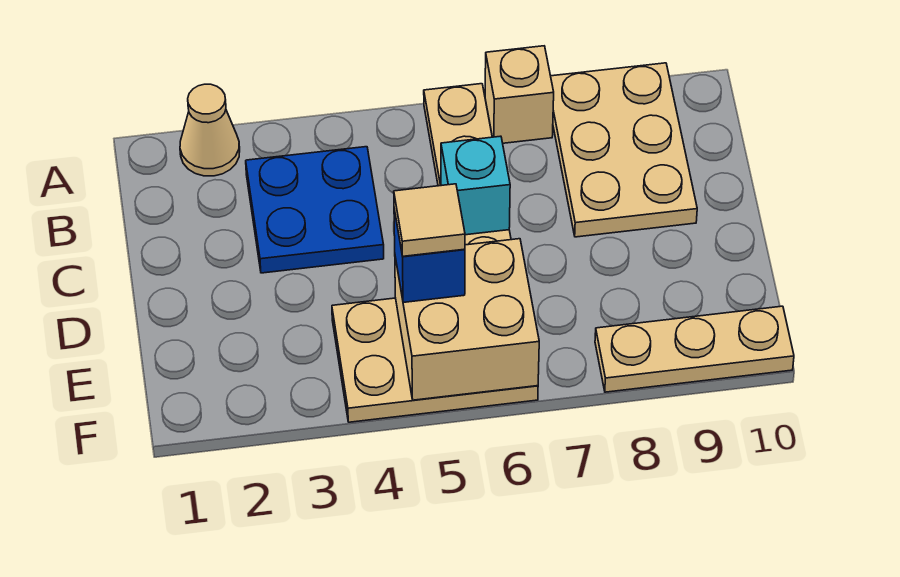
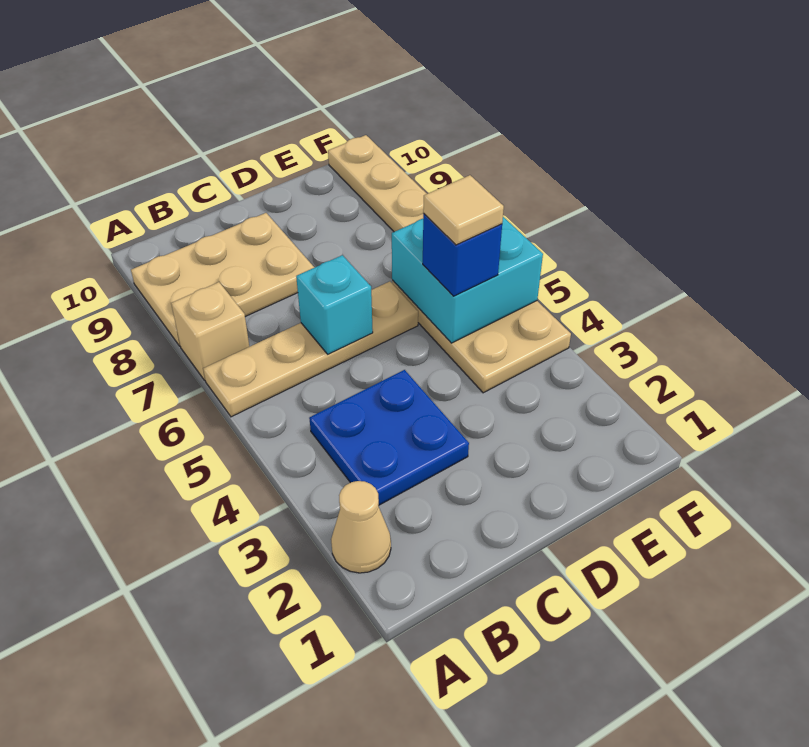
tan 2x2 brick [395,239,539,400] -> cyan 2x2 brick [392,217,543,343]

